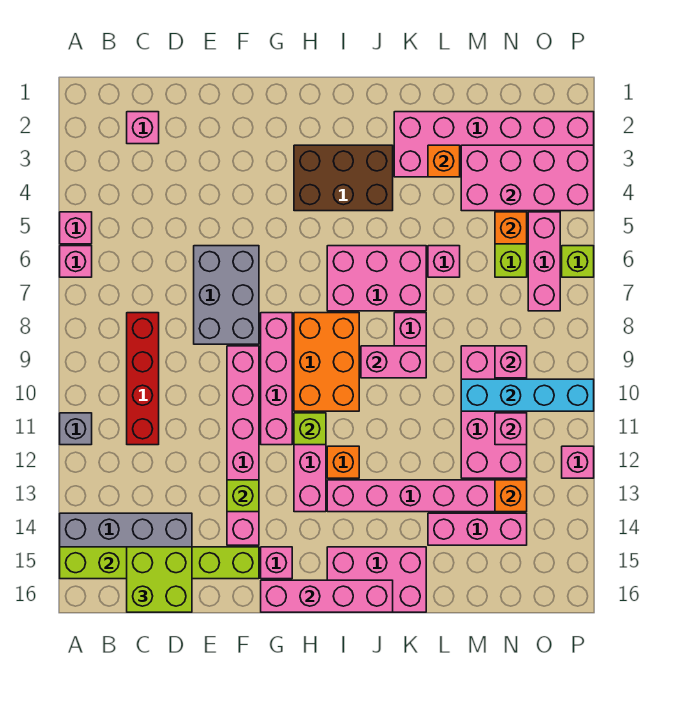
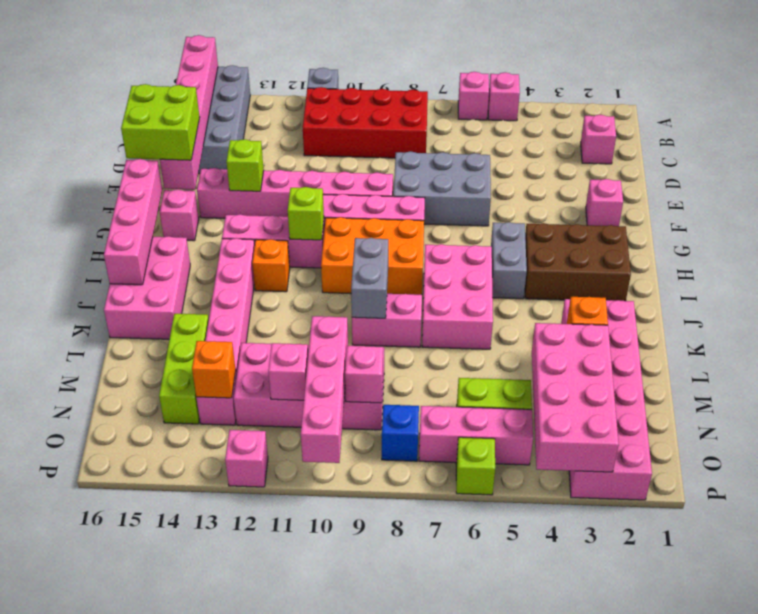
lime 1x6 brick [60,547,259,579] -> pink 1x6 brick [160,35,218,190]
red 1x4 brick [127,313,159,445] -> red 2x4 brick [303,87,428,158]
lime 2x2 brick [127,547,192,612] -> lime 2x2 brick moved to [121,84,200,160]
brown 2x3 brick [294,145,393,211] -> brown 2x3 brick turned to [525,223,631,301]
none -> grey 1x2 brick [491,222,527,299]
pink 1x2 brick [361,346,426,378] -> grey 1x2 brick [351,238,388,318]
pink 1x1 brick [428,246,460,277] -> pink 1x1 brick moved to [586,179,623,226]
pink 1x3 brick [428,513,527,545] -> lime 1x3 brick [159,314,209,424]
cyan 1x4 brick [461,379,594,411] -> pink 1x4 brick [301,316,348,463]
orange 1x1 brick [495,212,527,244] -> none
none -> blue 1x1 brick [382,405,419,461]

